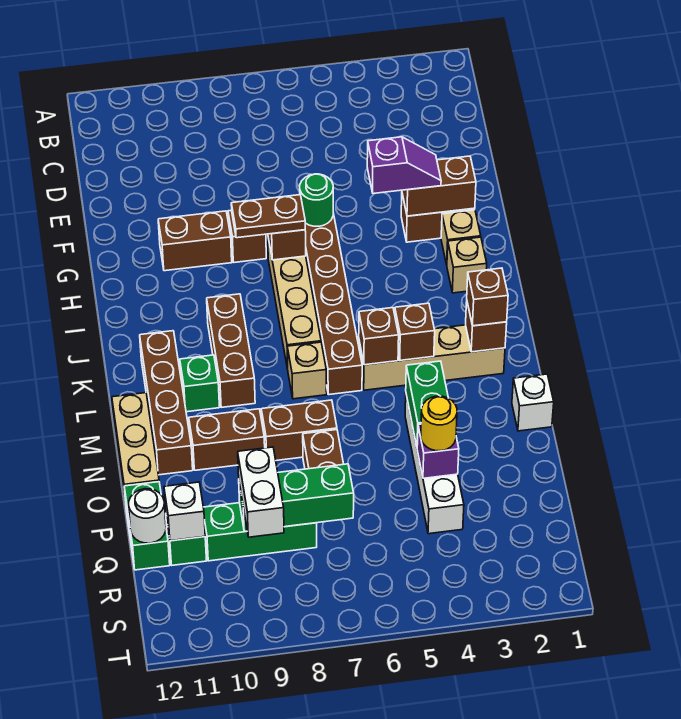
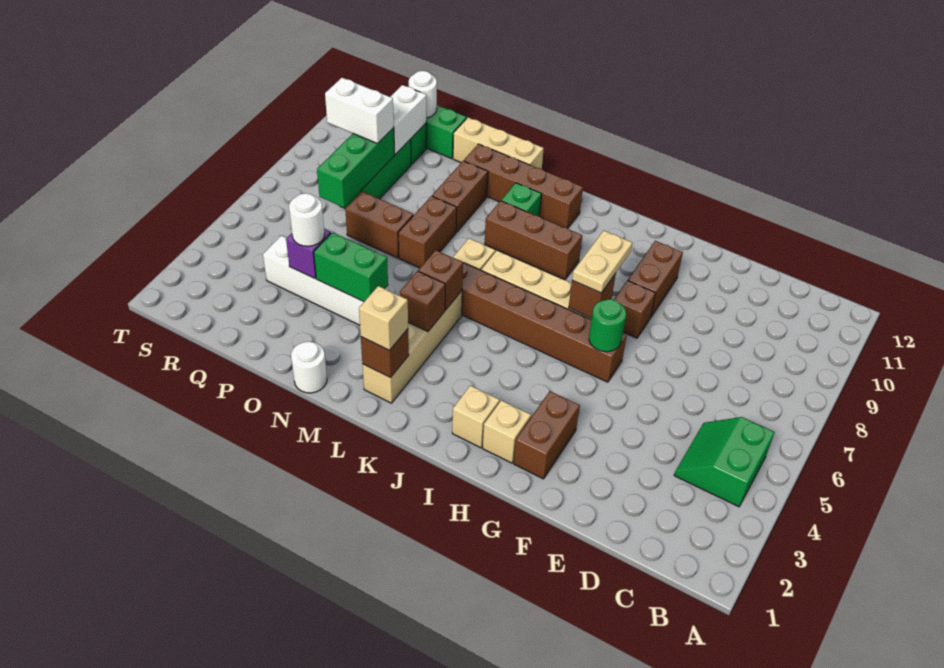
none -> green 2x2 slope [674,417,775,507]
brown 1x2 brick [402,156,476,216] -> none
purple 1x2 slope [367,137,441,194] -> none
brown 1x2 plate [231,195,305,238] -> tan 1x2 plate [572,231,632,293]
brown 1x1 brick [467,268,508,326] -> tan 1x1 brick [359,286,408,350]
white 1x1 brick [512,374,554,431] -> white 1x1 round brick [291,342,327,393]
yellow 1x1 round brick [421,396,457,451] -> white 1x1 round brick [289,193,324,246]
white 1x1 brick [164,482,205,541] -> white 1x2 brick [391,85,426,154]

